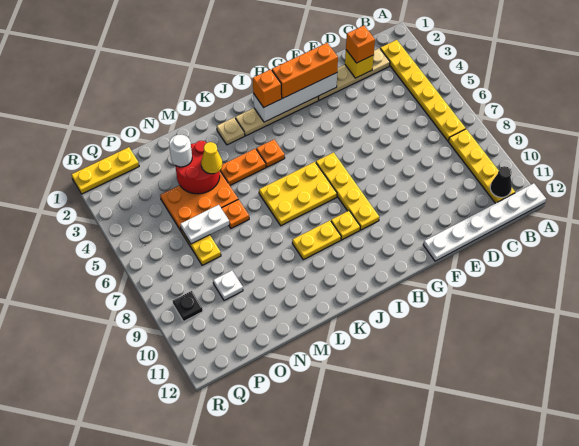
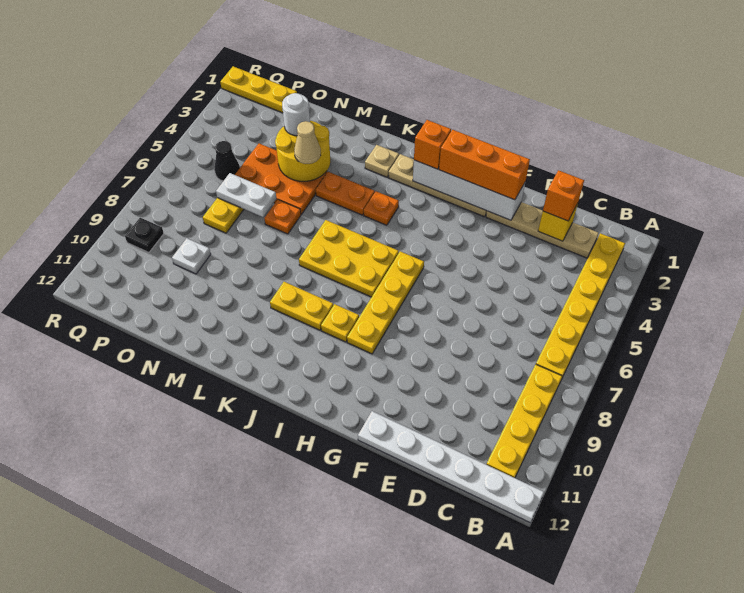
black 1x1 cone [490,166,512,197] -> black 1x1 cone moved to [214,141,240,181]
red 2x2 round brick [175,141,220,194] -> yellow 2x2 round brick [275,121,330,181]
yellow 1x1 cone [201,142,222,174] -> tan 1x1 cone [294,121,321,164]

